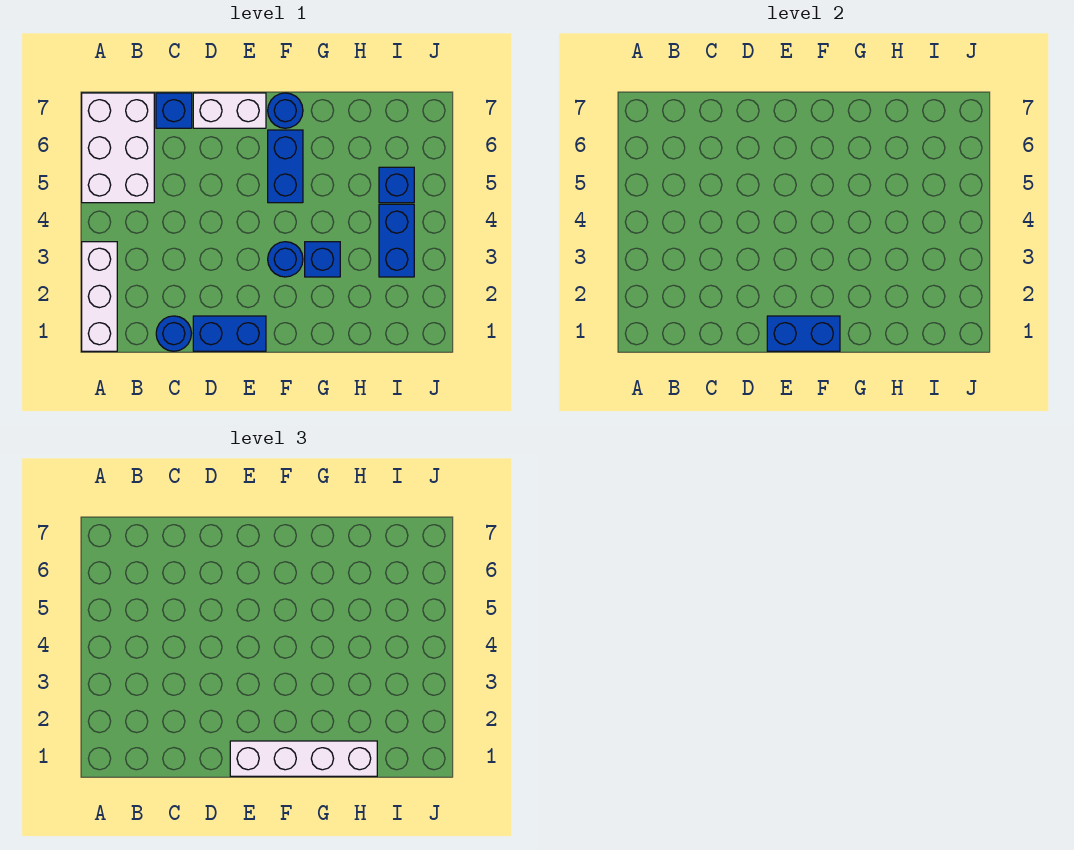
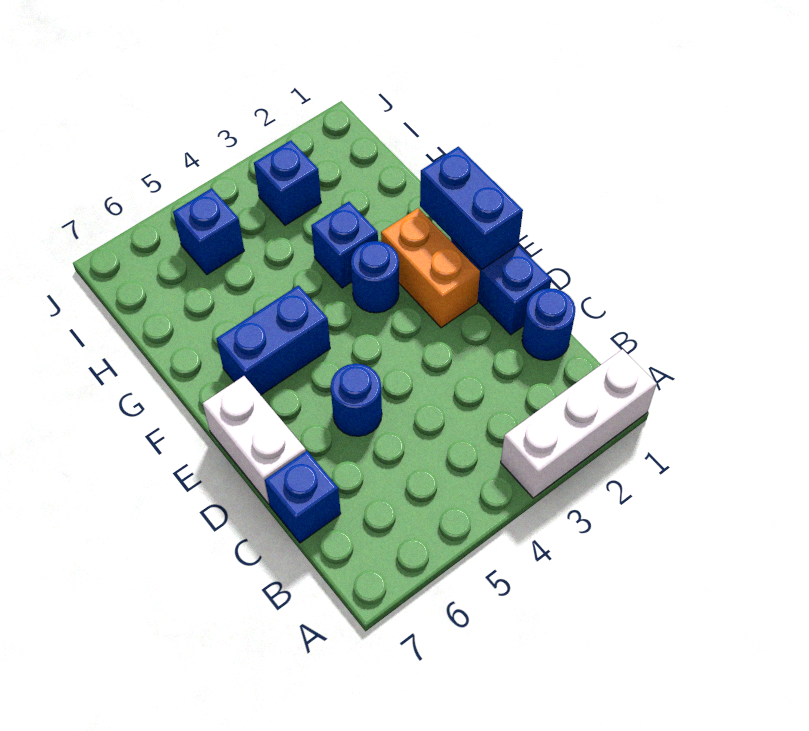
white 2x3 brick [82,93,154,203] -> none
white 1x4 brick [230,741,377,776] -> none
none -> orange 1x2 brick [381,208,480,328]
blue 1x1 round brick [268,93,303,128] -> blue 1x1 round brick moved to [331,364,382,436]
blue 1x2 brick [379,204,414,277] -> blue 1x1 brick [254,140,321,225]

